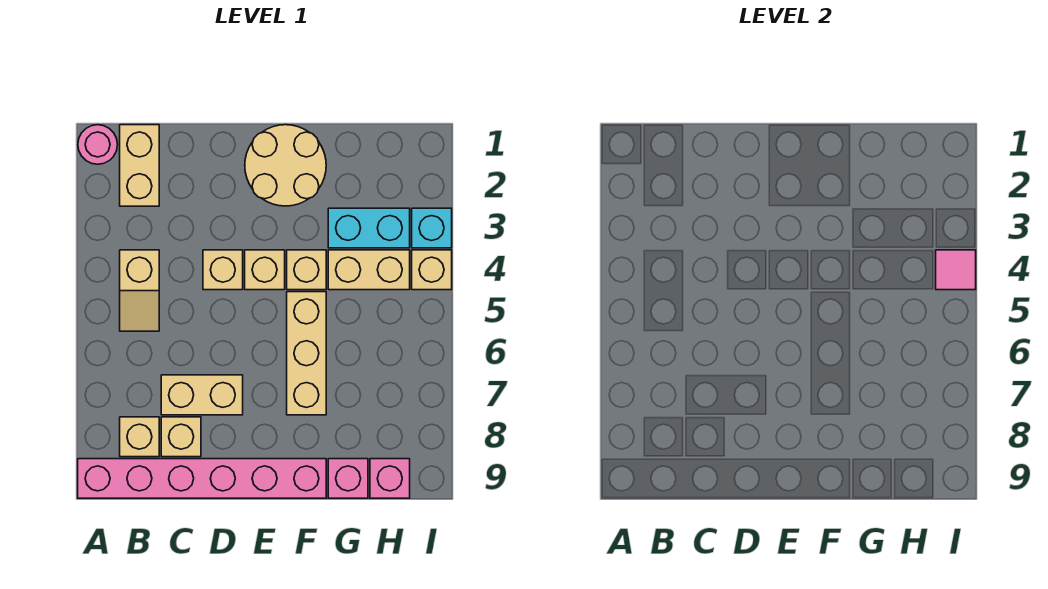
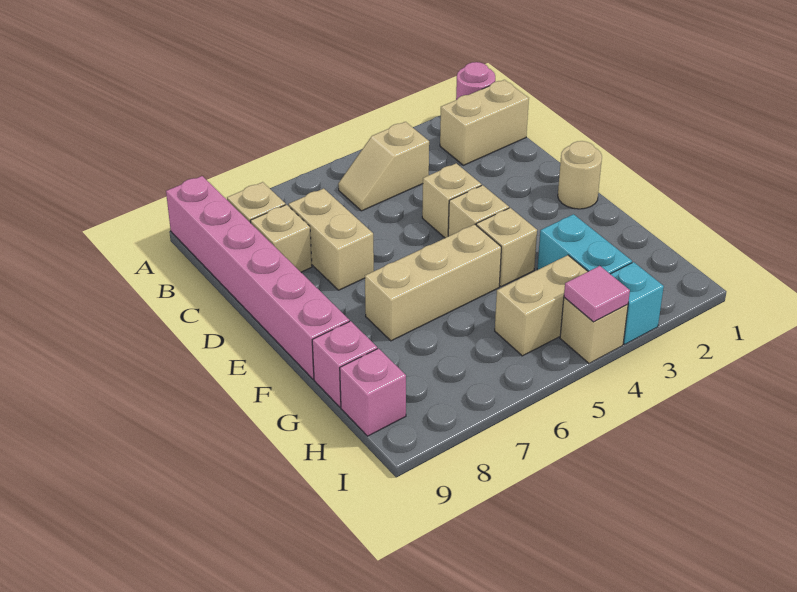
tan 2x2 round brick [245,125,326,206] -> tan 1x1 round brick [558,141,602,209]
tan 1x2 brick [328,250,410,290] -> tan 1x2 brick turned to [495,255,588,356]

